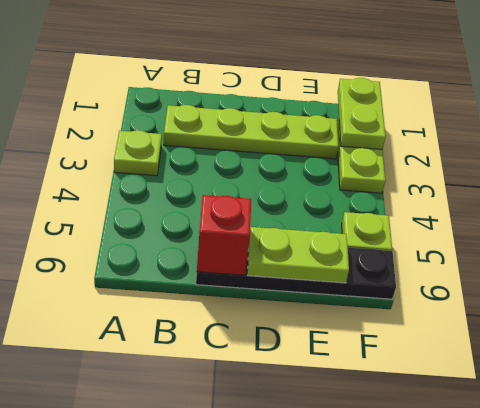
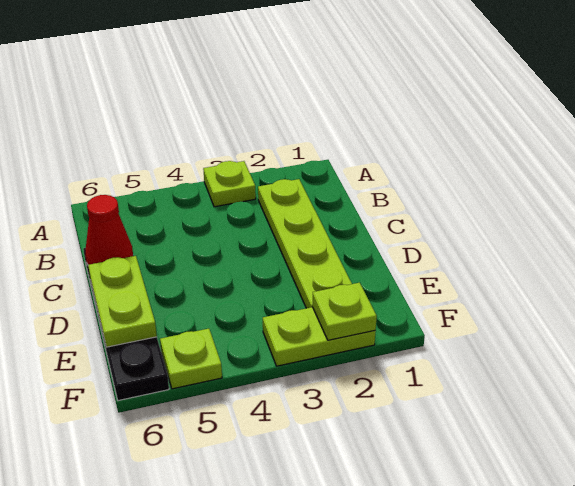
red 1x1 brick [197,195,251,275] -> red 1x1 cone [85,195,133,265]
lime 1x2 plate [338,78,386,149] -> lime 1x1 plate [312,283,377,340]

